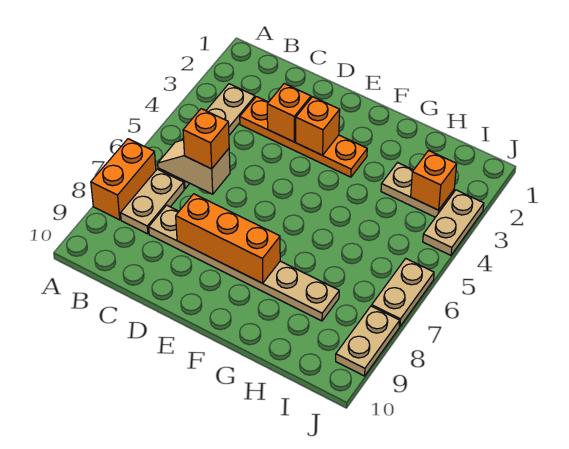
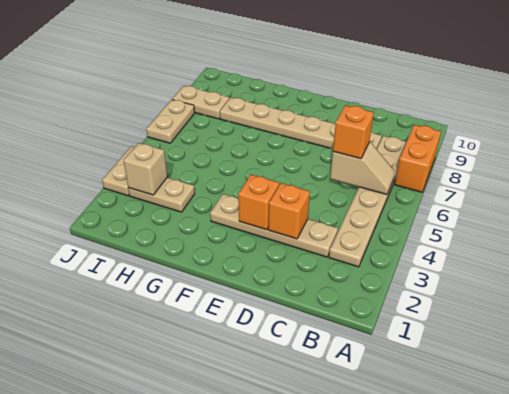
orange 1x4 plate [240,97,367,177] -> tan 1x4 plate [210,194,338,257]
orange 1x3 brick [176,194,280,283] -> none
orange 1x1 brick [411,151,457,210] -> tan 1x1 brick [124,143,167,195]
tan 1x2 plate [336,306,400,376] -> tan 1x2 plate turned to [172,86,229,119]

